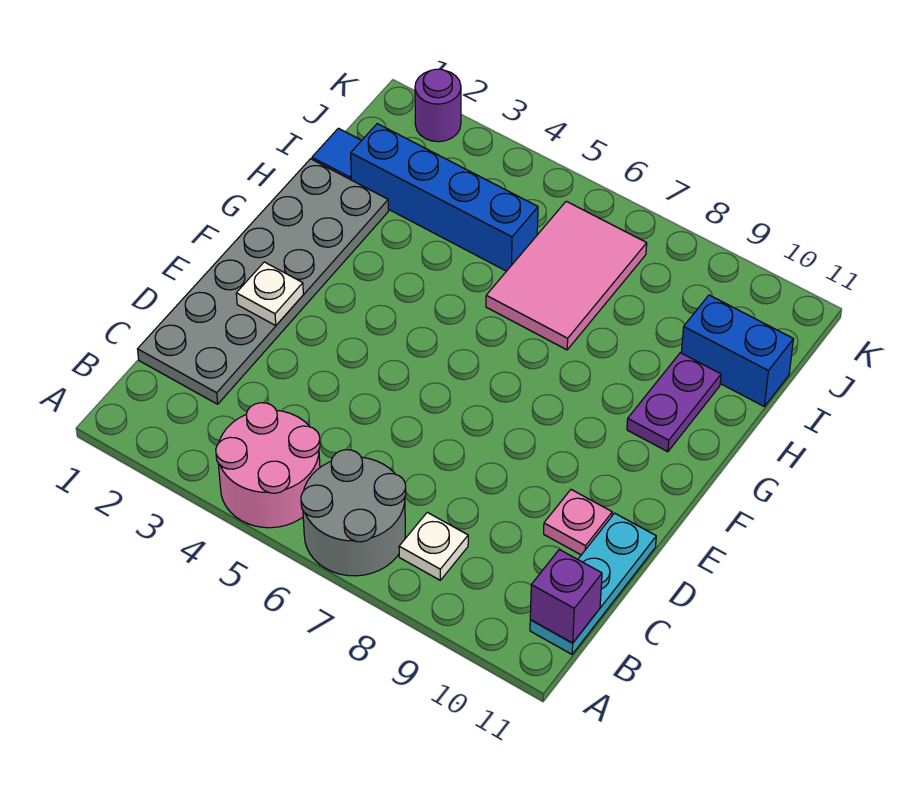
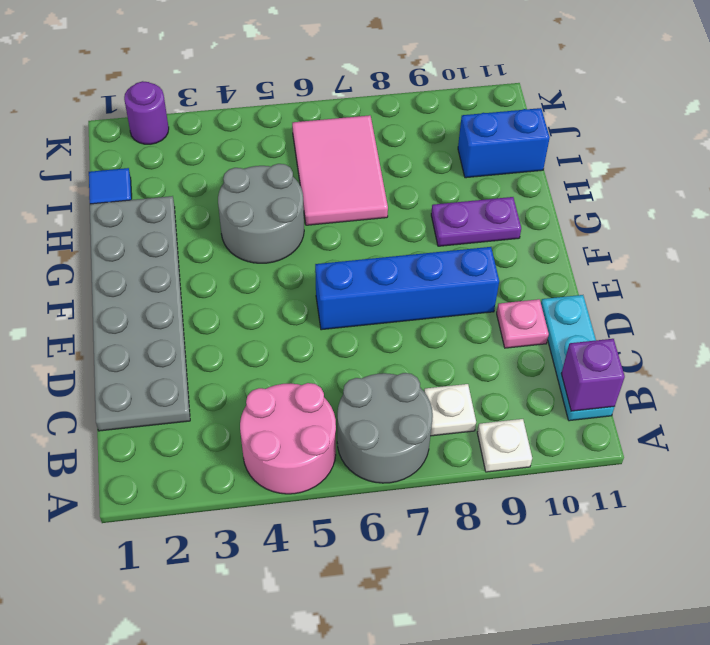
white 1x1 plate [236,262,303,325] -> white 1x1 plate moved to [477,419,532,472]
none -> grey 2x2 round brick [218,164,304,263]
purple 1x2 plate [627,353,721,452] -> purple 1x2 plate turned to [431,197,521,246]
blue 1x4 brick [351,124,538,271] -> blue 1x4 brick moved to [315,247,499,330]

